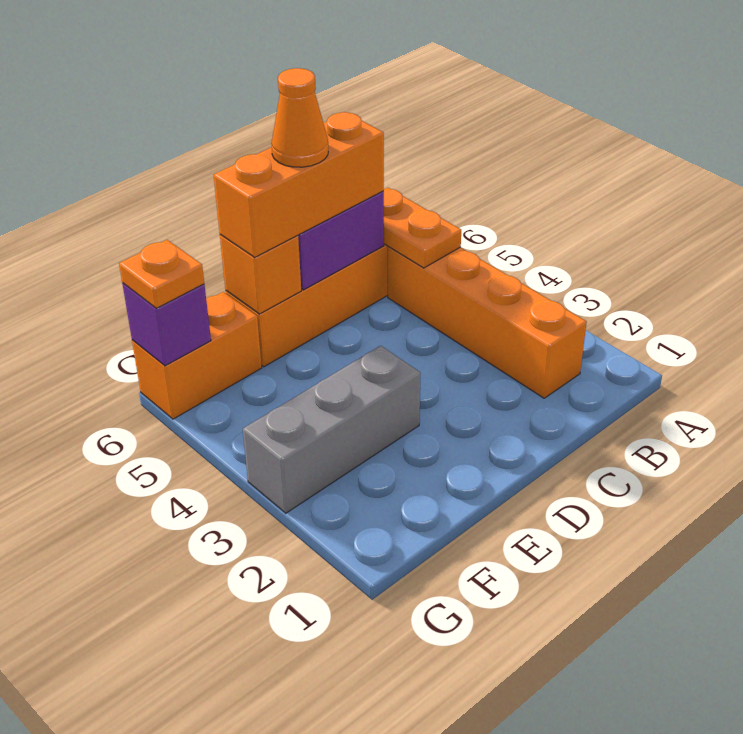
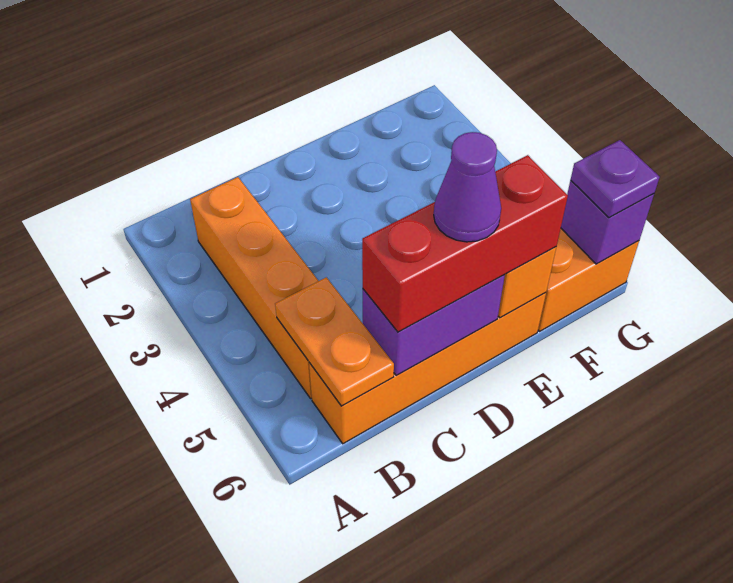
orange 1x3 brick [214,112,384,257] -> red 1x3 brick [362,155,568,332]
orange 1x1 cone [271,68,328,167] -> purple 1x1 cone [434,132,501,242]
grey 1x3 brick [243,346,421,513] -> none
orange 1x1 plate [119,240,204,308] -> purple 1x1 plate [571,140,660,218]

